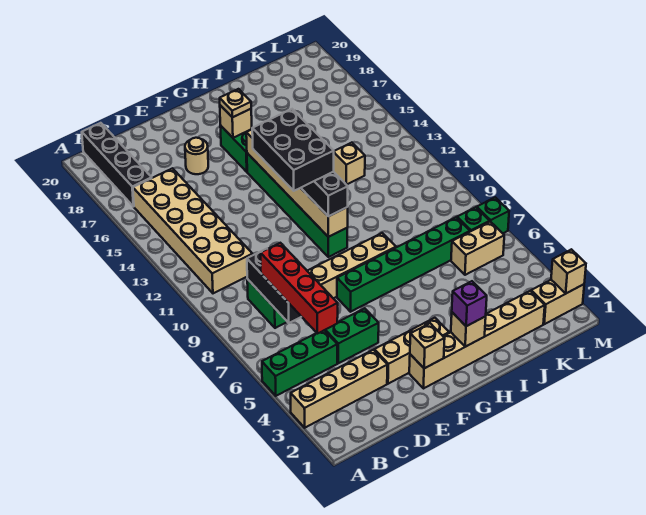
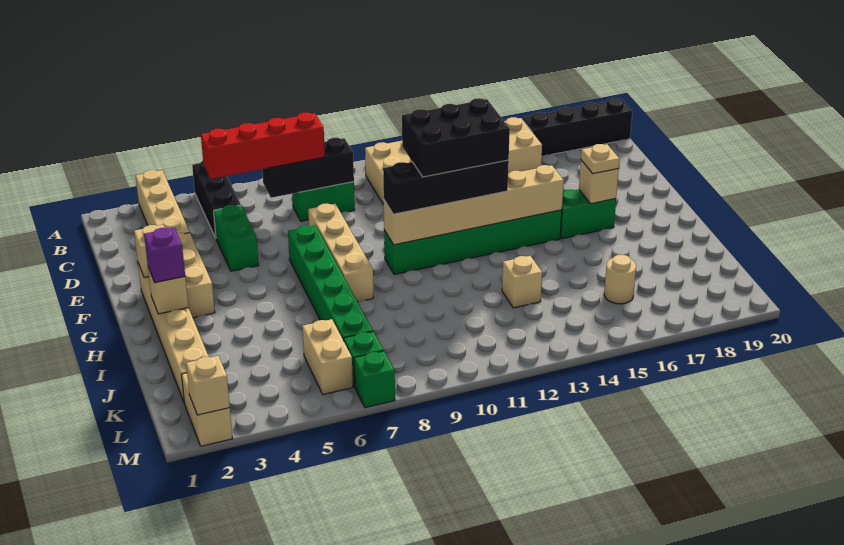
green 1x3 brick [262,330,337,396] -> black 1x3 brick [192,161,241,238]
tan 1x1 round brick [185,138,208,174] -> tan 1x1 round brick moved to [604,255,636,304]

